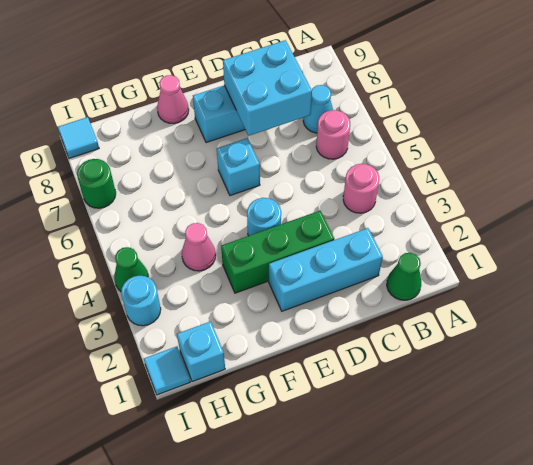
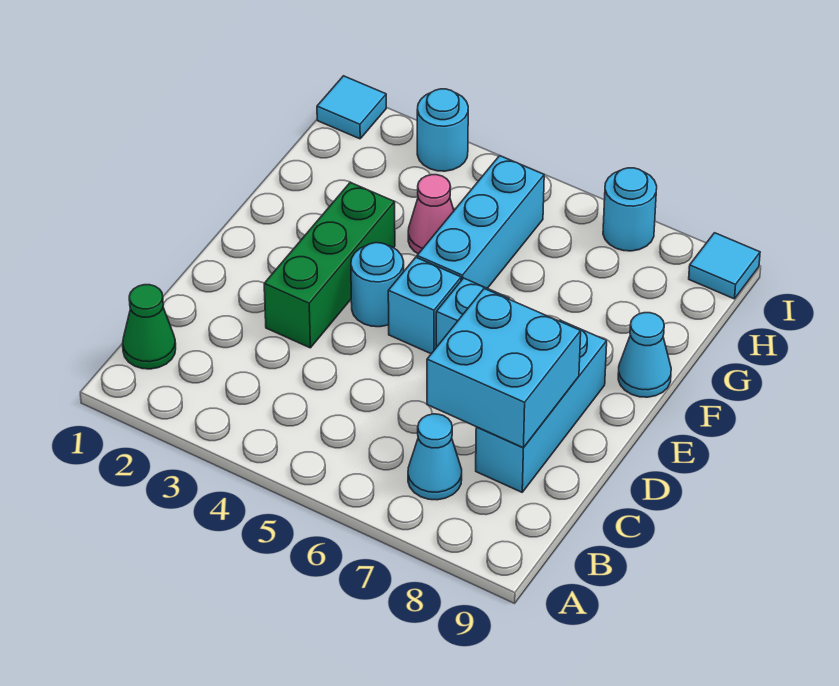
pink 1x1 round brick [343,164,379,213] -> none
pink 1x1 round brick [316,110,350,159] -> none
cyan 1x3 brick [269,228,383,311] -> cyan 1x3 brick moved to [417,156,544,288]
pink 1x1 cone [157,75,189,123] -> cyan 1x1 cone [618,313,671,397]
cyan 1x1 brick [177,321,225,382] -> cyan 1x1 brick moved to [388,258,461,354]
green 1x1 cone [114,247,149,291] -> none
green 1x1 round brick [77,159,116,208] -> cyan 1x1 round brick [603,168,657,251]

